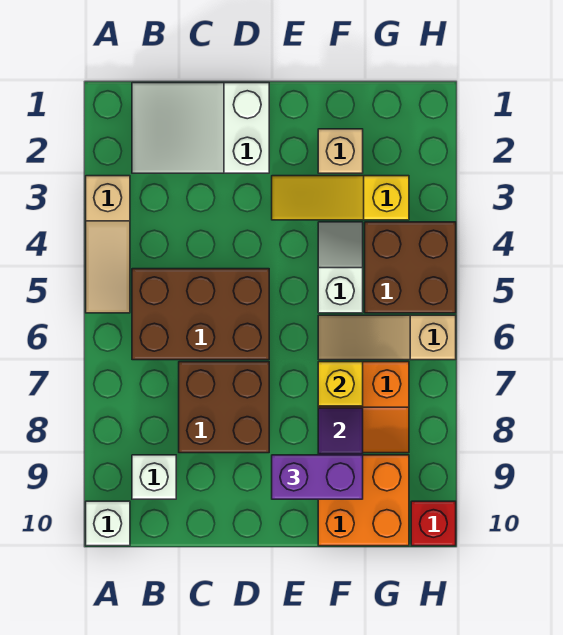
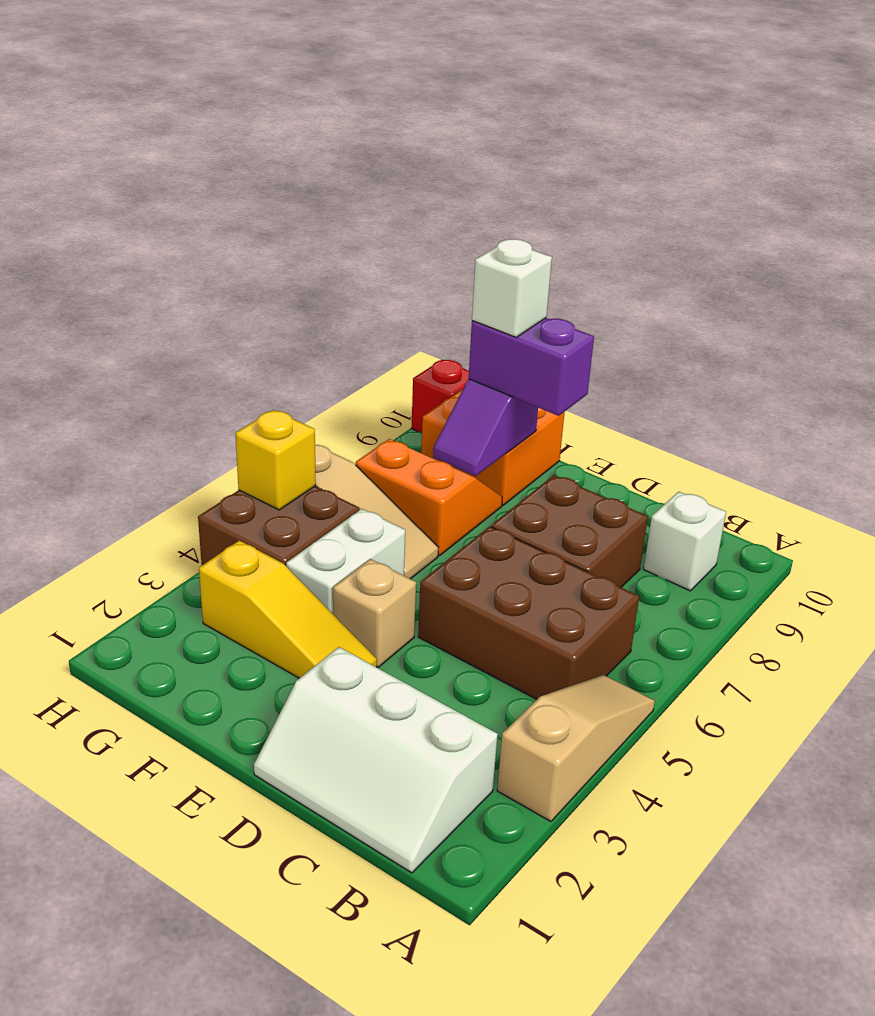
white 1x1 brick [86,501,130,546] -> white 1x1 brick moved to [472,239,552,337]
white 2x3 slope [132,83,269,173] -> white 2x3 slope turned to [254,647,498,873]
tan 1x1 brick [318,129,363,173] -> tan 1x1 brick moved to [333,559,416,667]
white 1x2 slope [318,222,363,313] -> white 1x2 brick [286,509,405,614]
yellow 1x1 brick [318,362,363,406] -> yellow 1x1 brick moved to [235,410,316,510]

